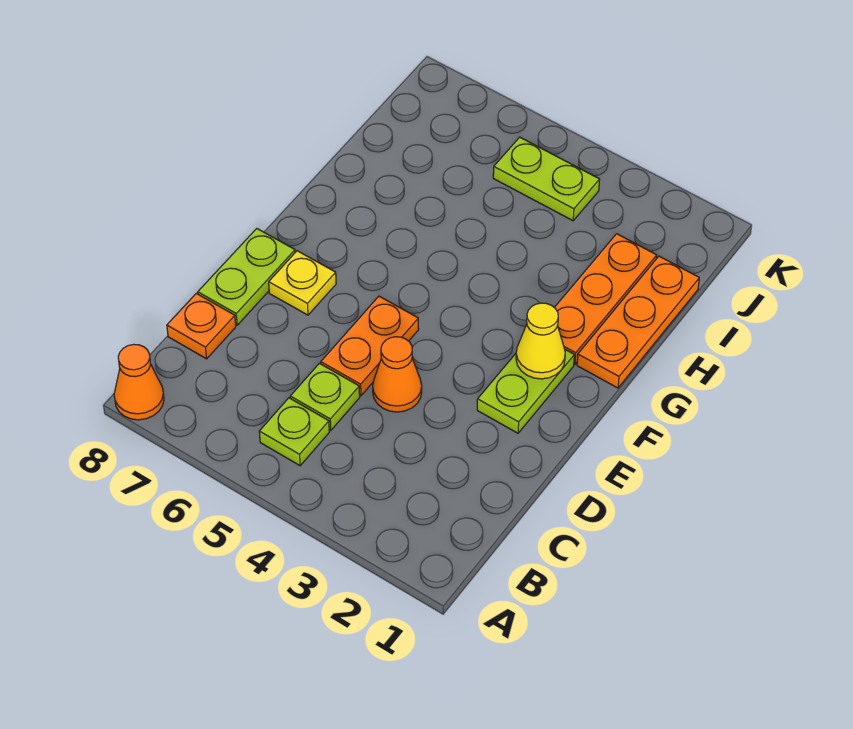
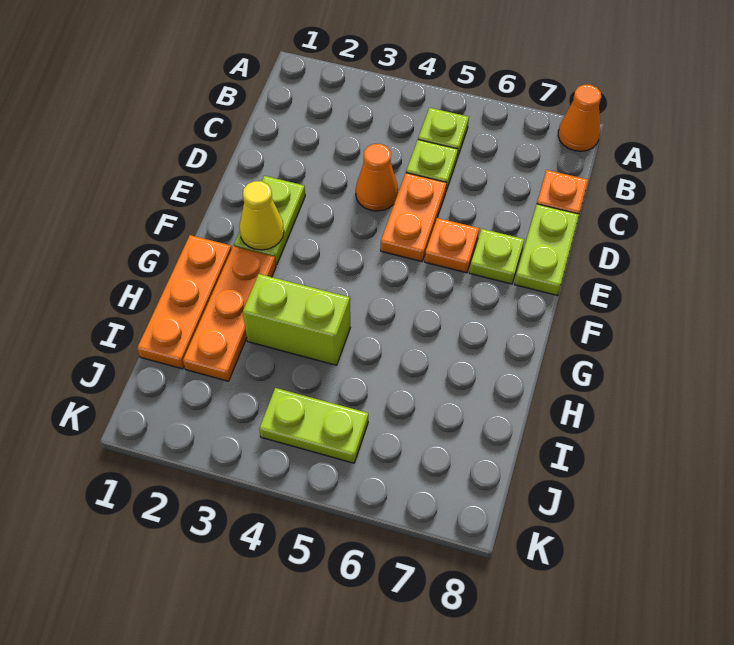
none -> orange 1x1 plate [425,218,479,273]
yellow 1x1 plate [269,251,336,315] -> lime 1x1 plate [469,229,524,284]
none -> lime 1x2 brick [243,274,350,365]

